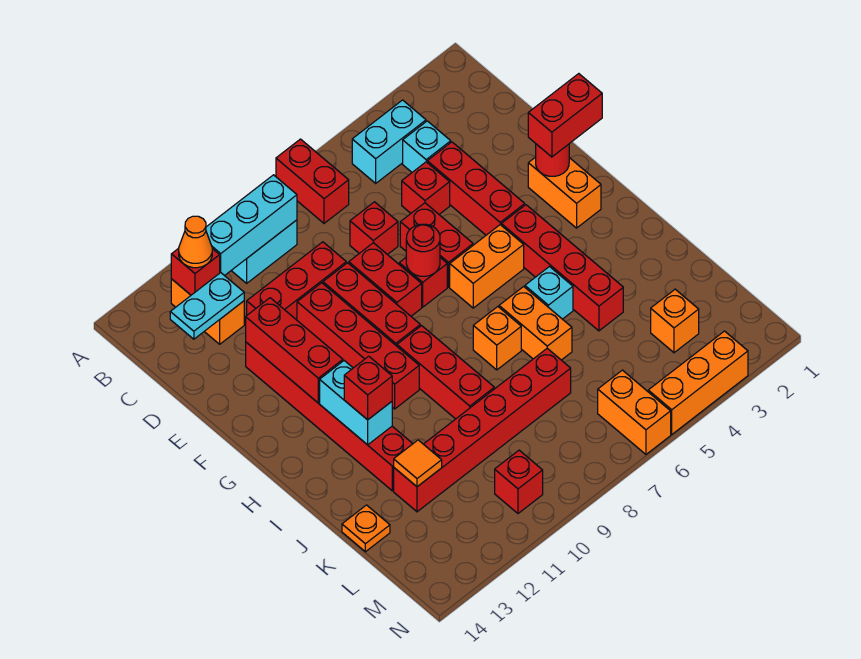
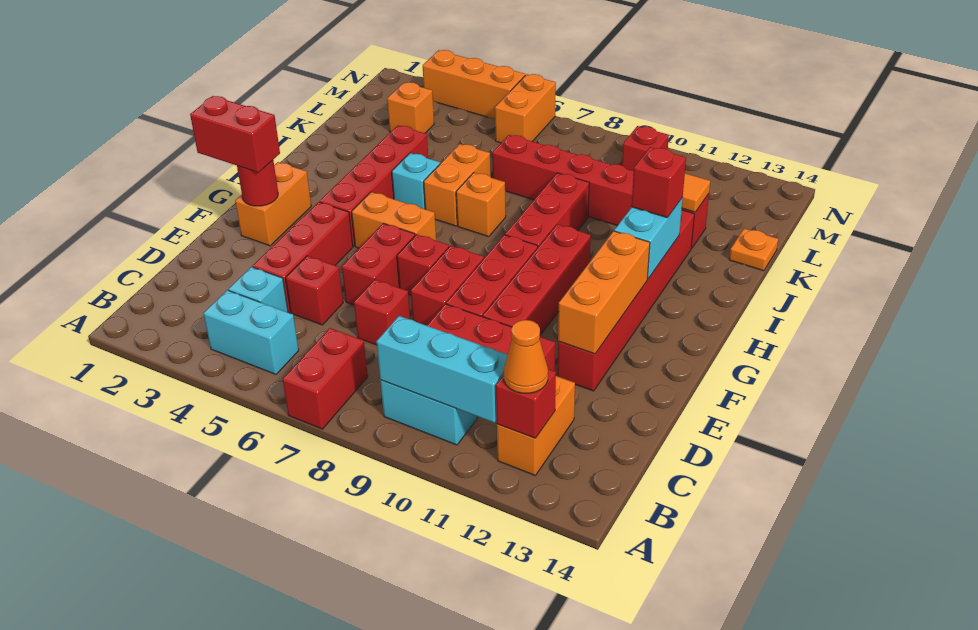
cyan 1x2 plate [170,273,244,339] -> none
red 1x3 brick [246,298,343,403] -> orange 1x3 brick [558,231,650,354]
red 1x1 round brick [406,224,440,276] -> none

